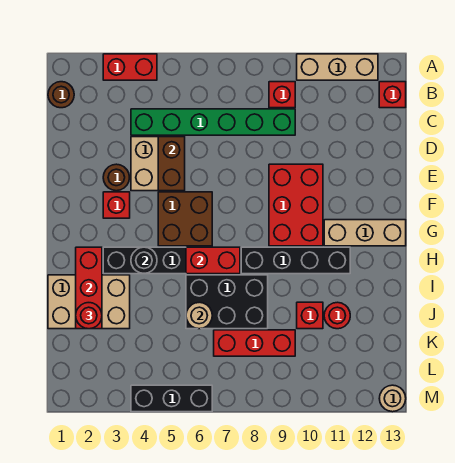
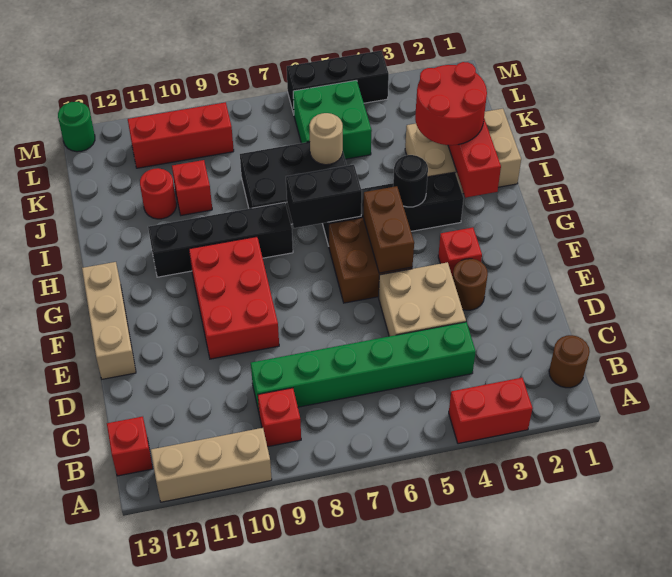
brown 1x2 brick [158,137,185,191] -> brown 1x2 brick moved to [363,186,414,273]
tan 1x3 brick [324,220,406,246] -> tan 1x3 brick turned to [82,262,136,379]
red 1x2 brick [186,247,240,274] -> black 1x2 brick [286,165,362,228]
red 1x1 round brick [76,303,102,329] -> red 2x2 round brick [415,62,487,145]
none -> green 2x2 brick [293,80,372,159]
red 1x3 brick [214,330,295,356] -> red 1x3 brick moved to [128,102,234,168]
tan 1x1 round brick [379,385,406,412] -> green 1x1 round brick [58,102,95,152]

